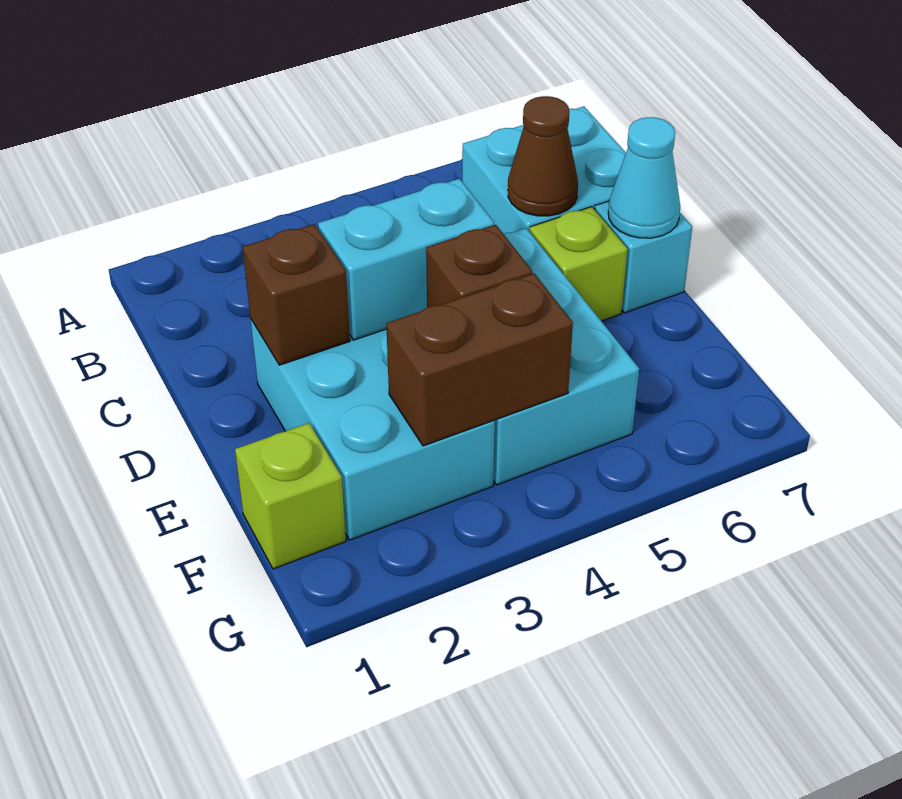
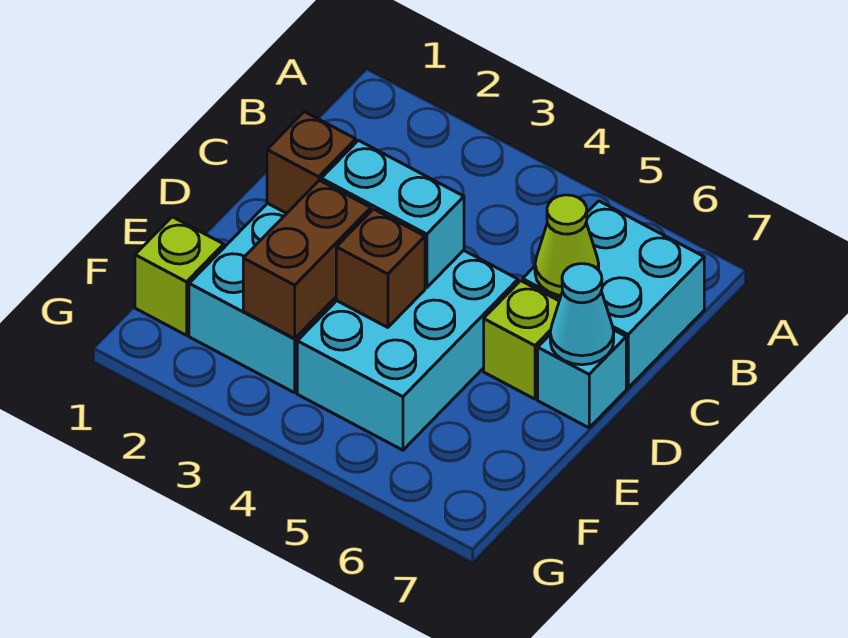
brown 1x1 cone [508,96,578,216] -> lime 1x1 cone [535,195,599,295]
brown 1x2 brick [386,273,573,446] -> brown 1x2 brick turned to [243,180,371,339]

